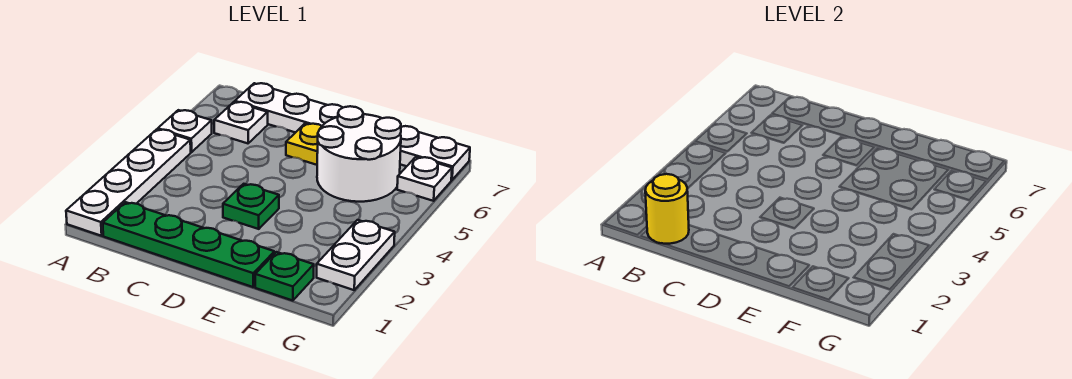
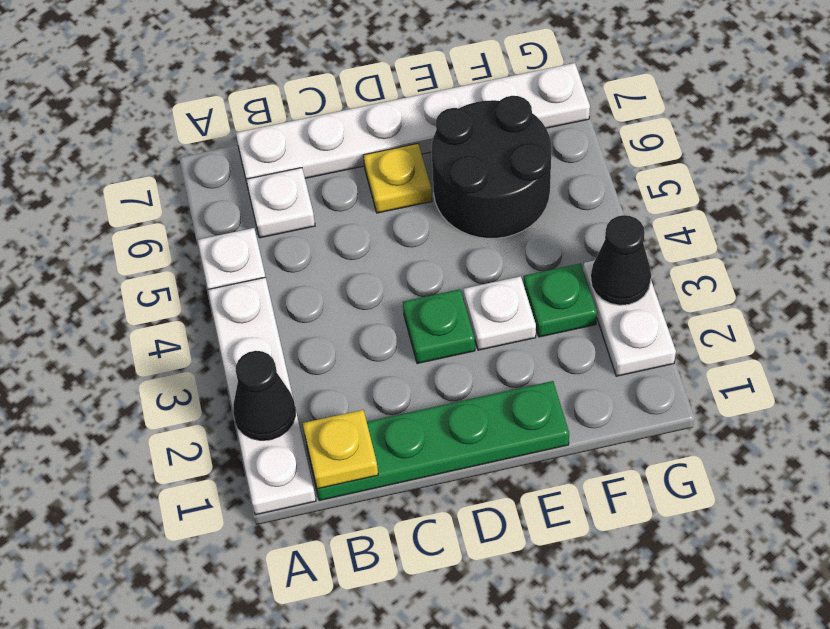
none -> black 1x1 cone [233,351,295,440]
yellow 1x1 round brick [645,174,689,244] -> yellow 1x1 plate [303,410,378,489]
white 2x2 round brick [317,106,401,202] -> black 2x2 round brick [432,96,551,238]
green 1x1 plate [255,252,314,301] -> green 1x1 plate moved to [524,263,597,337]
none -> black 1x1 cone [591,215,651,305]
white 1x1 plate [397,157,452,201] -> white 1x1 plate moved to [463,276,536,350]

